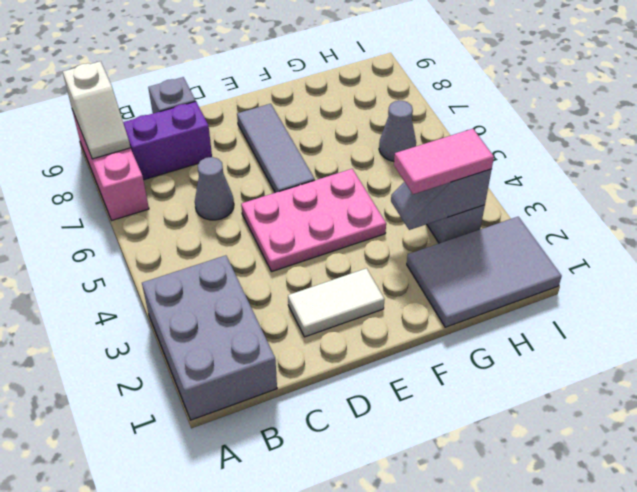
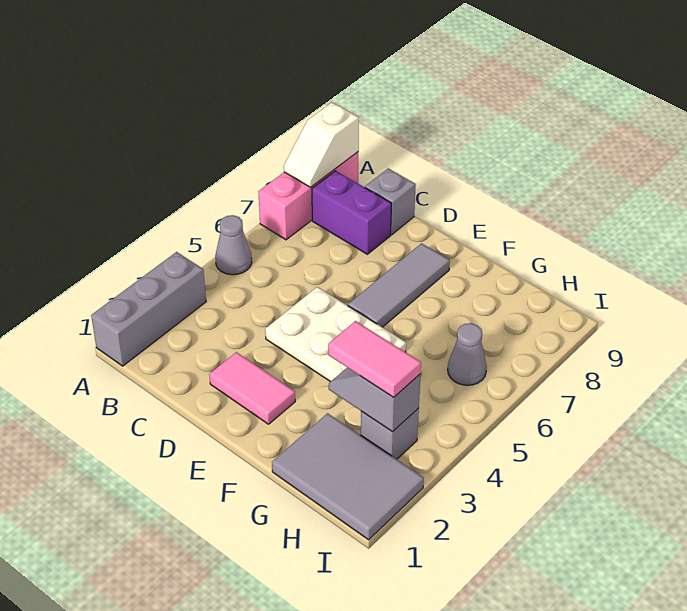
grey 2x3 brick [142,255,277,420] -> grey 1x3 brick [91,252,206,366]
grey 1x1 cone [195,157,234,220] -> grey 1x1 cone moved to [215,215,252,275]
white 1x2 tile [288,268,384,337] -> pink 1x2 tile [209,352,295,424]
pink 2x3 plate [241,169,386,272] -> white 2x3 plate [265,287,406,382]

